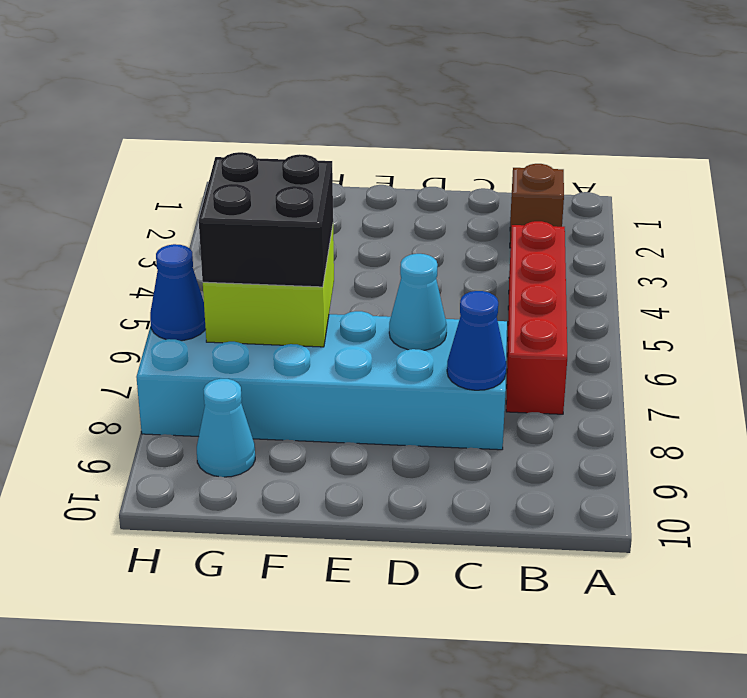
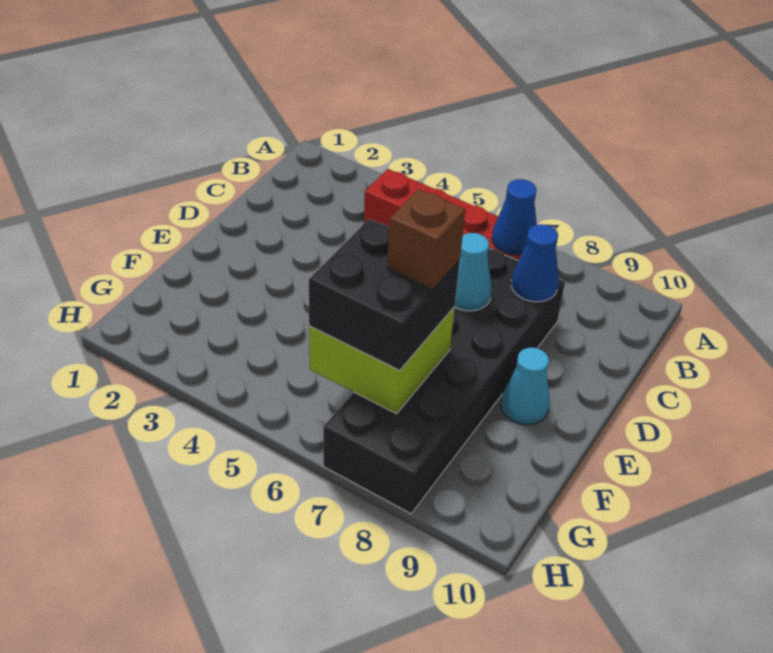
brown 1x1 brick [510,164,564,248] -> brown 1x1 brick moved to [387,189,465,290]
cyan 2x6 brick [136,311,507,450] -> black 2x6 brick [323,248,565,514]
cyan 1x1 cone [197,379,255,477] -> cyan 1x1 cone moved to [501,348,550,425]
blue 1x1 cone [150,244,206,341] -> blue 1x1 cone moved to [492,179,537,255]

